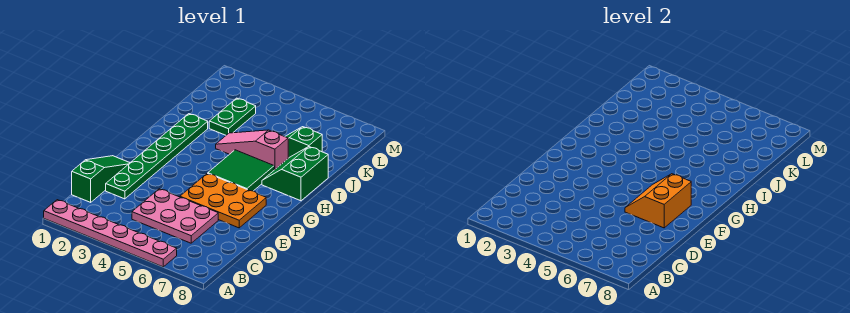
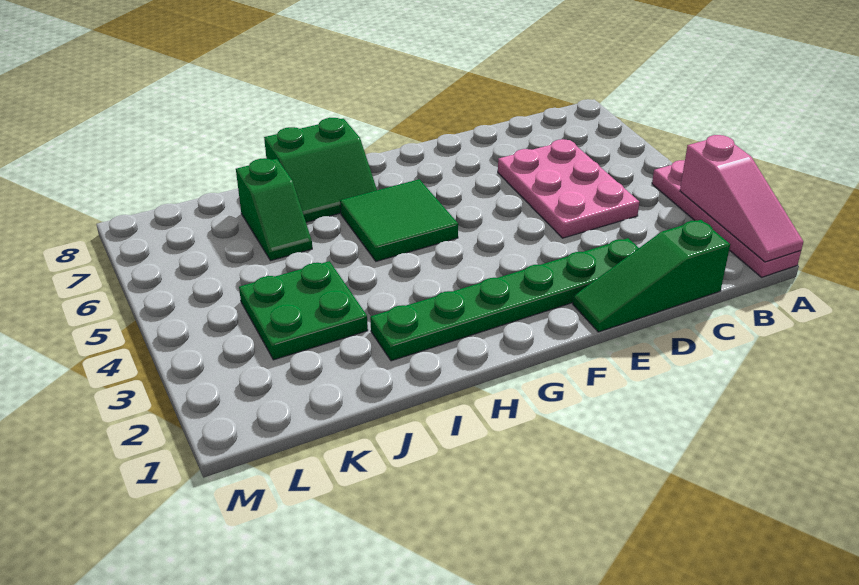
pink 1x6 plate [44,200,177,267] -> pink 1x4 plate [652,160,801,277]
orange 2x3 plate [180,173,266,228] -> none
orange 2x2 slope [625,174,691,228] -> none
pink 1x3 slope [216,130,288,170] -> pink 1x3 slope moved to [680,135,803,262]
green 1x2 plate [209,98,256,135] -> green 2x2 plate [239,261,368,360]

